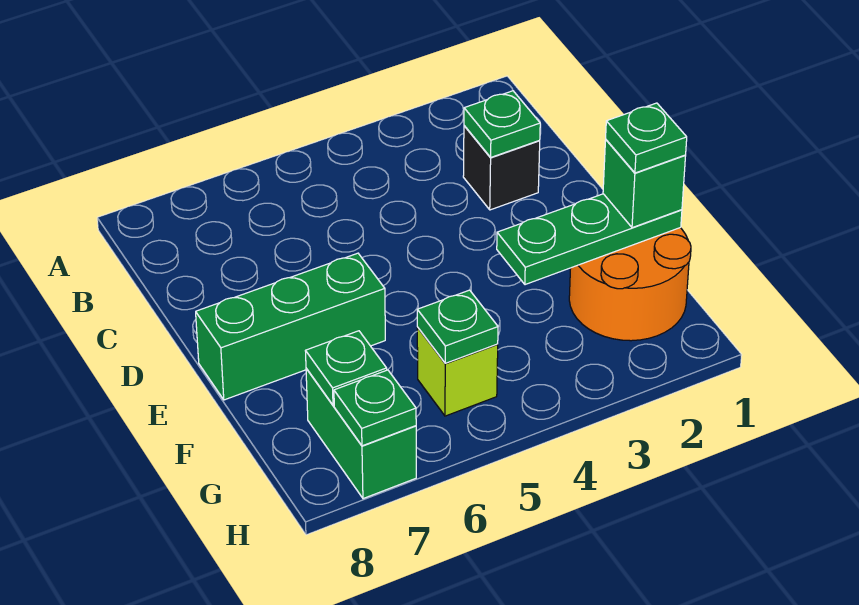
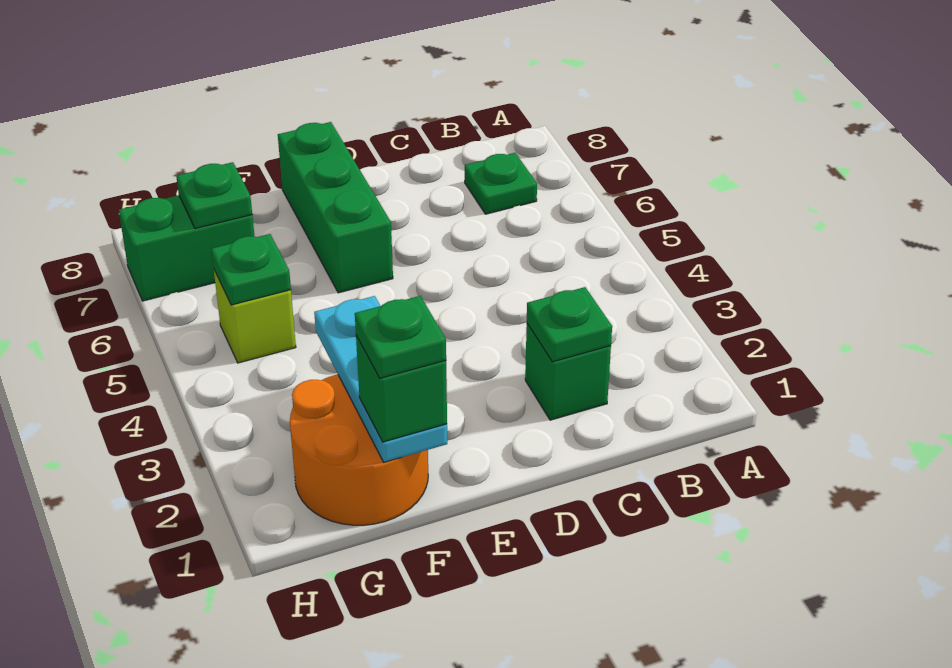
black 1x1 brick [463,126,540,210] -> green 1x1 brick [525,324,611,420]
green 1x3 plate [497,194,682,285] -> cyan 1x3 plate [314,296,447,462]
green 1x1 plate [334,370,416,446] -> green 1x1 plate moved to [465,153,537,214]

